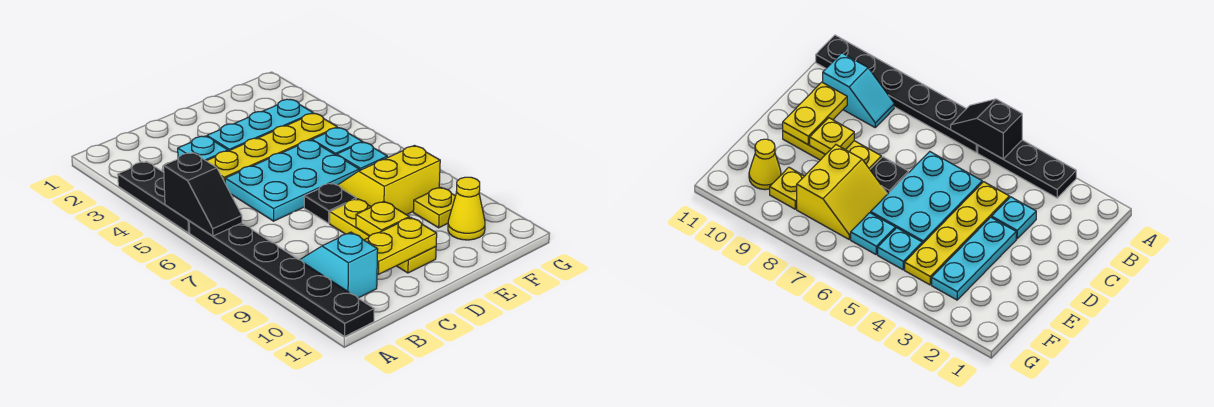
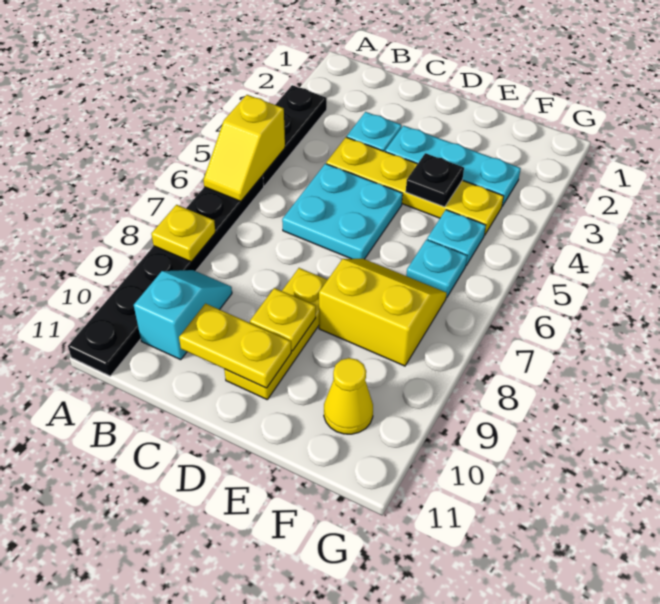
black 1x2 slope [164,153,242,236] -> yellow 1x2 slope [203,95,285,201]
cyan 2x3 plate [225,140,359,221] -> cyan 2x2 plate [282,164,403,259]
black 1x1 plate [304,183,356,223] -> black 1x1 plate moved to [406,153,464,207]
yellow 1x1 plate [413,187,455,228] -> yellow 1x1 plate moved to [152,205,216,262]

